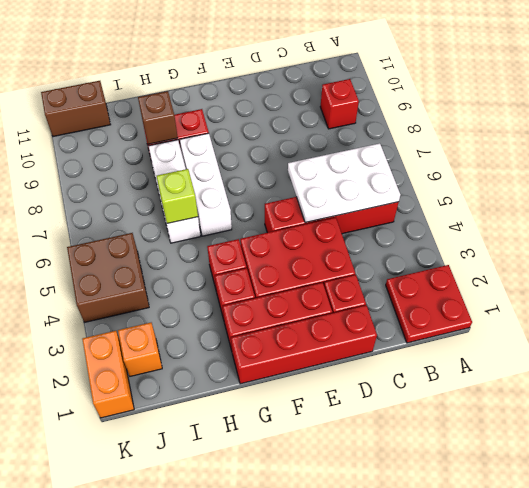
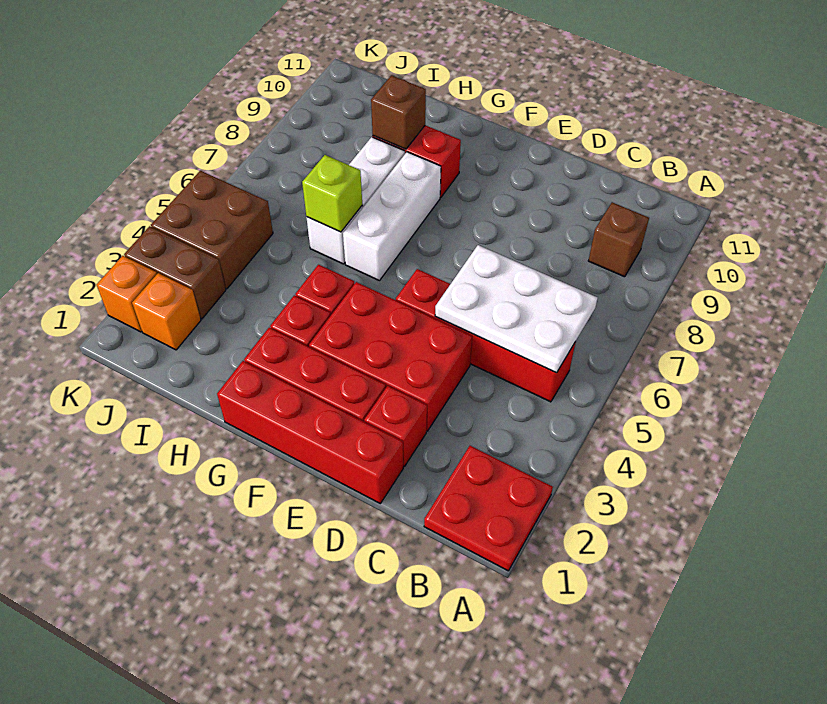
red 1x1 brick [320,79,359,129] -> brown 1x1 brick [588,202,649,277]
brown 1x2 brick [41,81,111,137] -> brown 1x2 brick moved to [124,226,226,319]
orange 1x2 brick [82,331,134,418] -> orange 1x1 brick [96,256,157,332]

